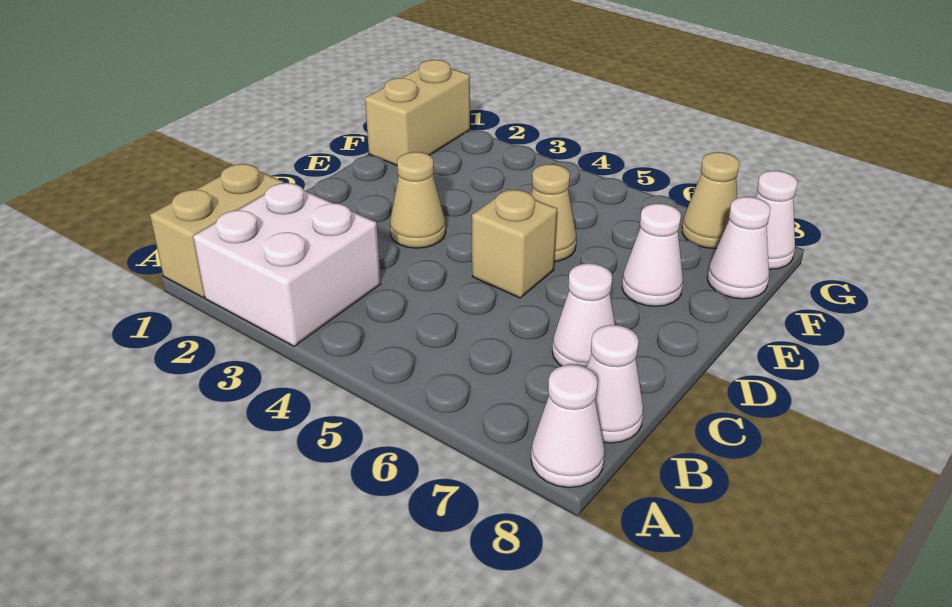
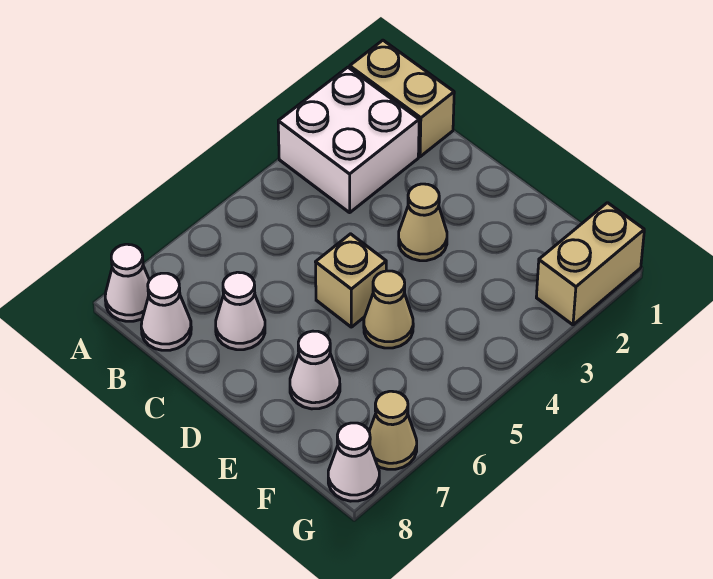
tan 1x2 brick [365,60,470,165] -> tan 1x2 brick turned to [536,203,644,325]
white 1x1 cone [707,197,771,299] -> none

